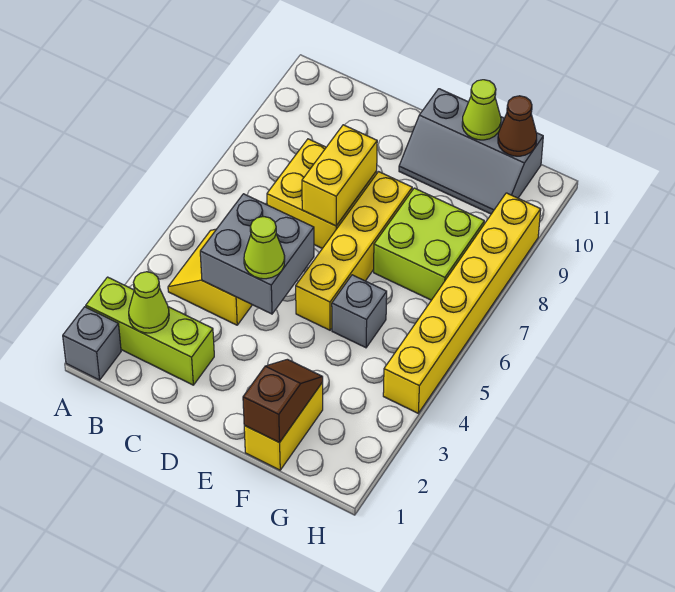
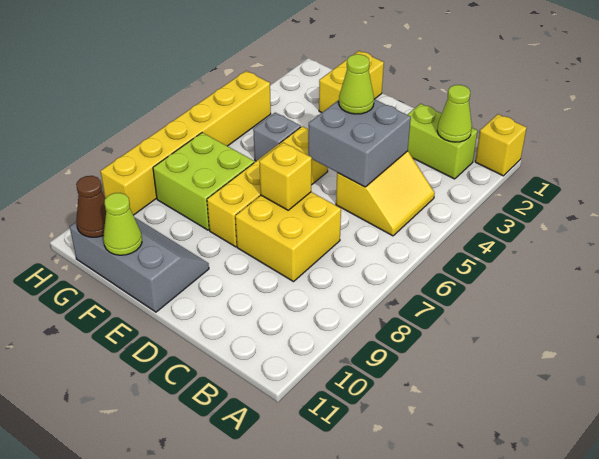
grey 1x1 brick [63,307,121,380] -> yellow 1x1 brick [475,114,527,176]
lime 1x3 brick [86,277,214,385] -> lime 1x2 brick [407,104,477,179]
yellow 1x2 brick [302,125,377,226] -> yellow 1x1 brick [259,142,312,210]
brown 1x2 slope [243,359,323,443] -> none

